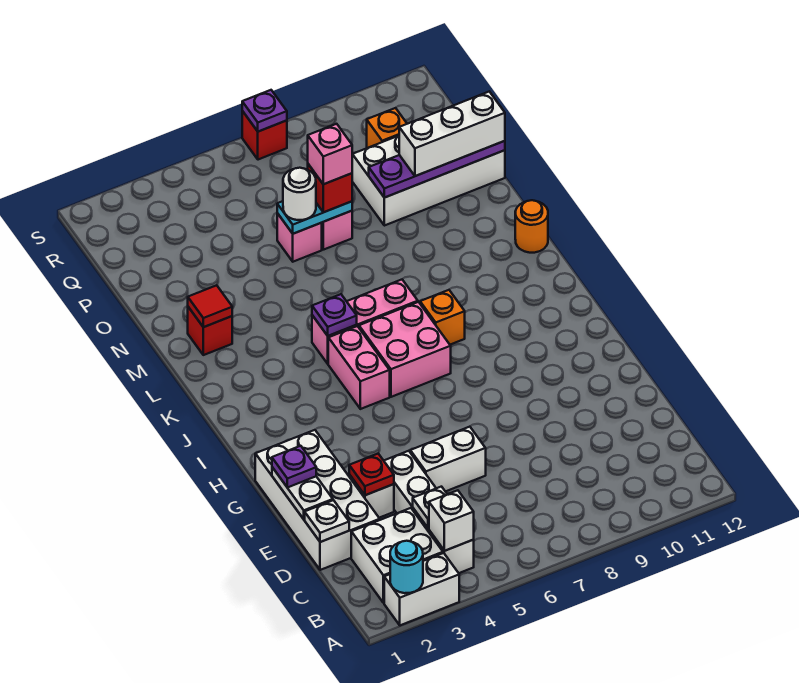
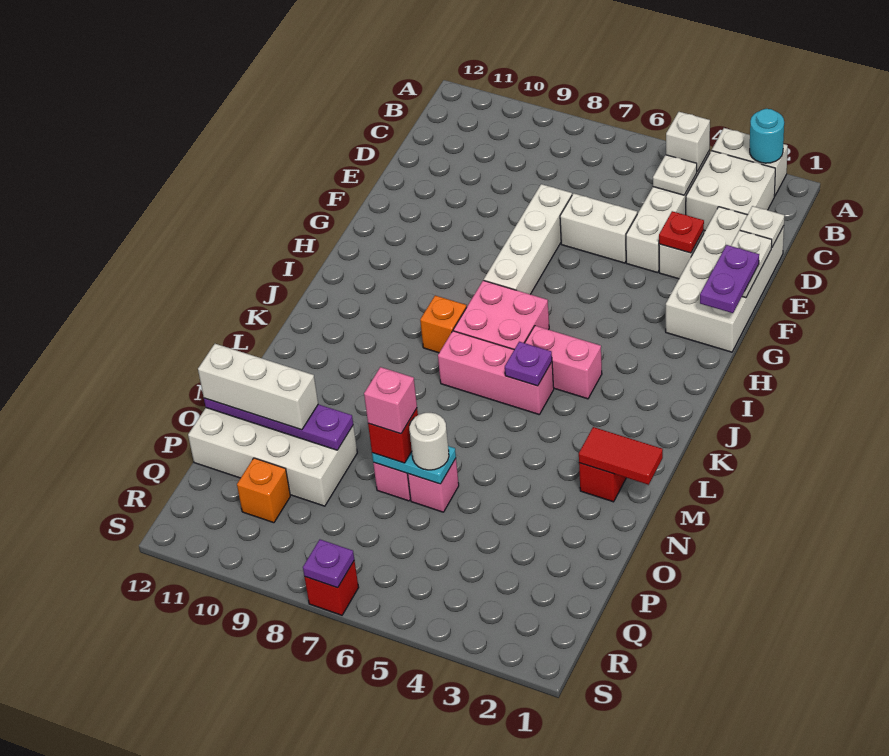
none -> white 1x4 brick [484,184,572,294]
purple 1x1 plate [272,446,316,488] -> purple 1x2 plate [700,245,759,313]
pink 1x2 brick [328,326,390,409] -> pink 1x2 brick turned to [525,326,602,399]
orange 1x1 round brick [515,200,548,253] -> none
red 1x1 tile [188,285,232,327] -> red 1x2 tile [579,427,663,485]

